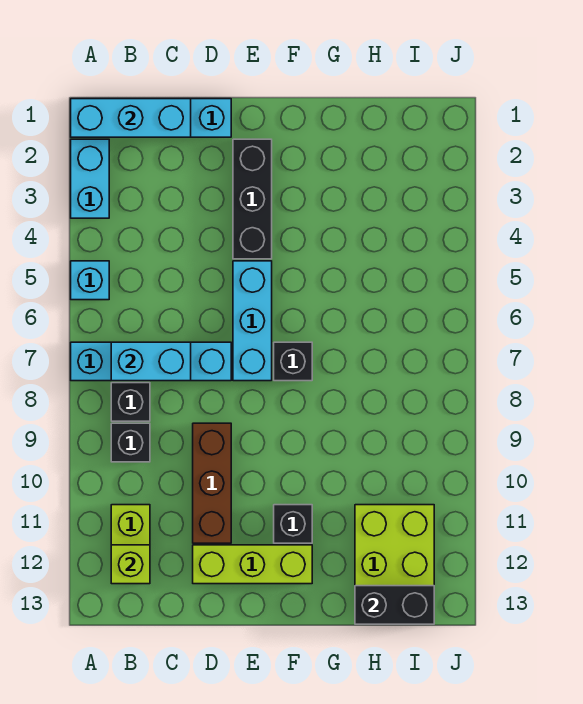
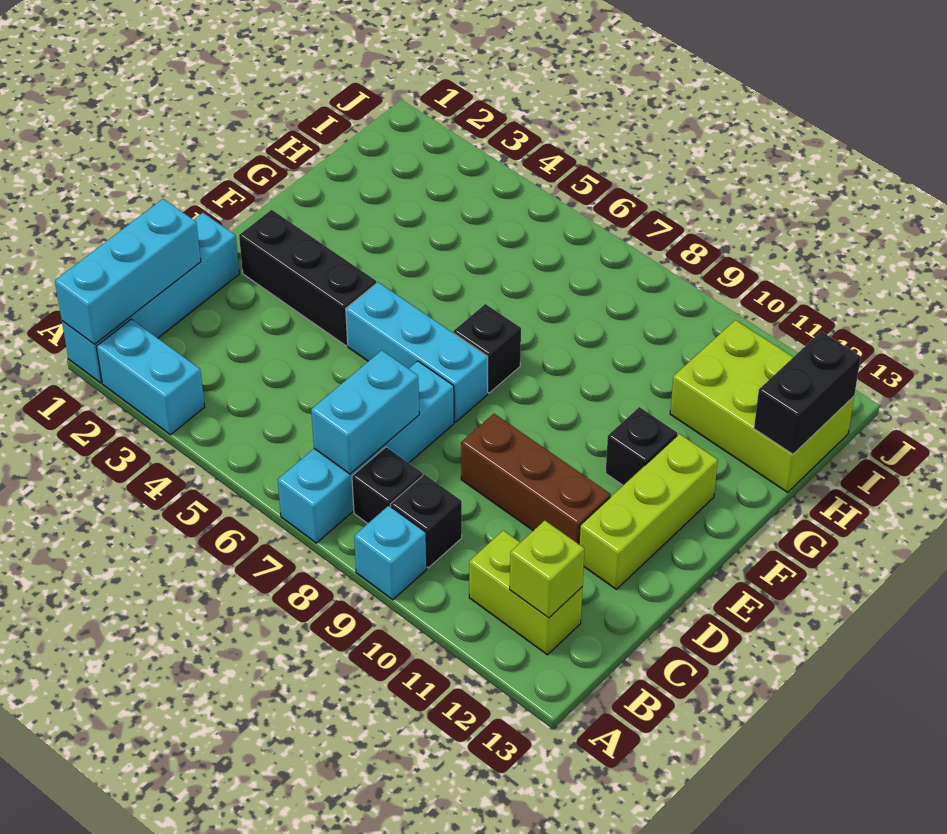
cyan 1x1 brick [71,261,109,300] -> cyan 1x1 brick moved to [354,506,427,600]

